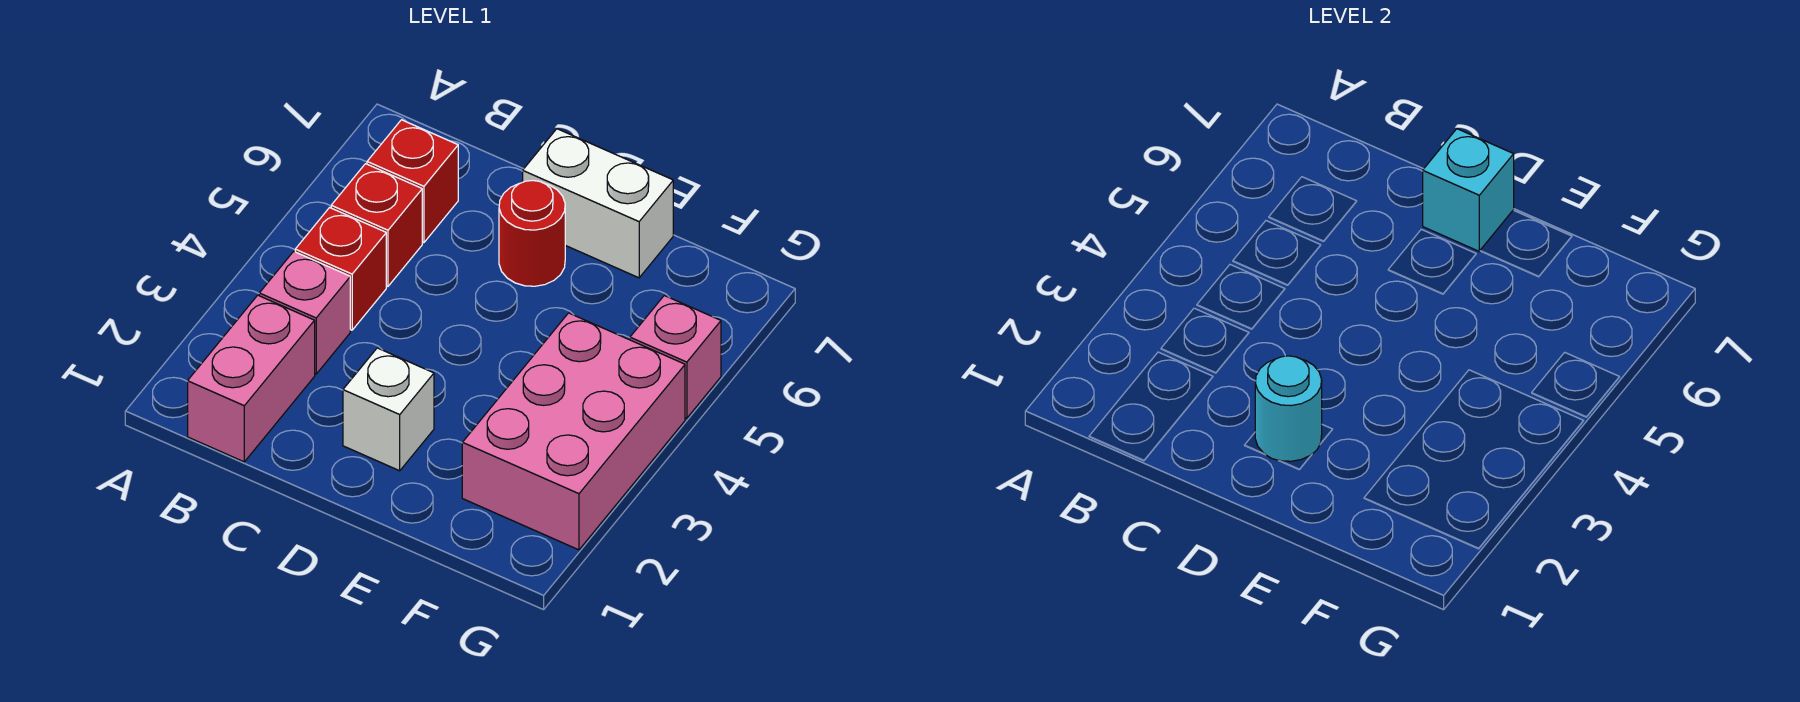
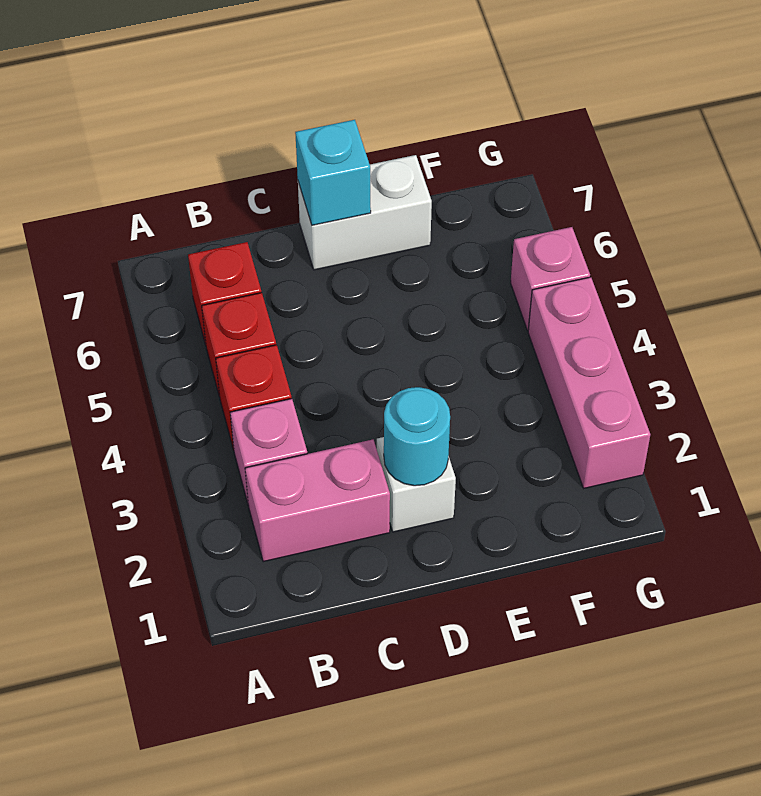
pink 1x2 brick [188,295,315,462] -> pink 1x2 brick turned to [245,440,390,562]
red 1x1 round brick [499,180,565,286] -> none
pink 2x3 brick [462,313,685,550] -> pink 1x3 brick [528,277,650,488]

